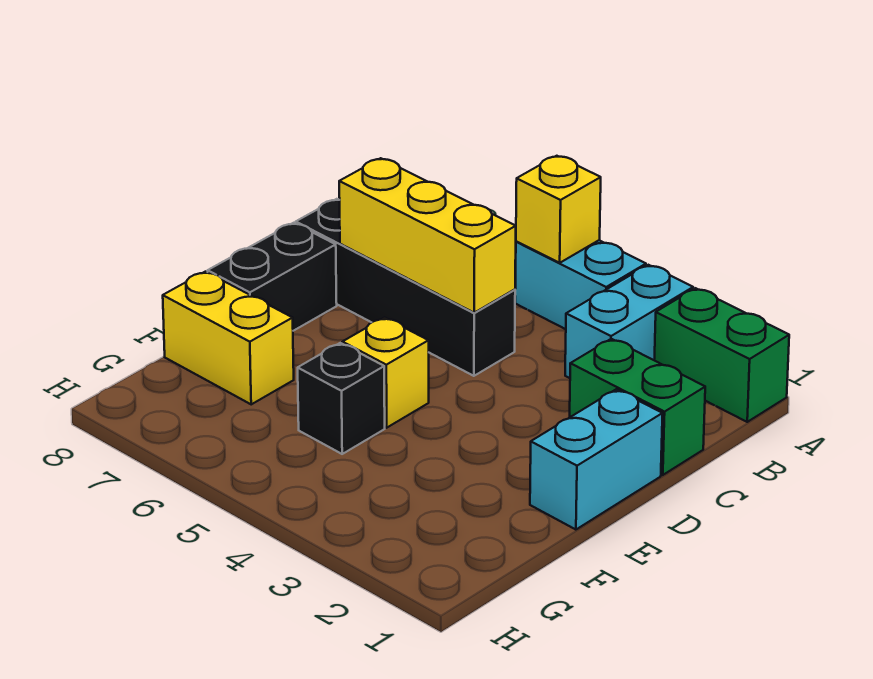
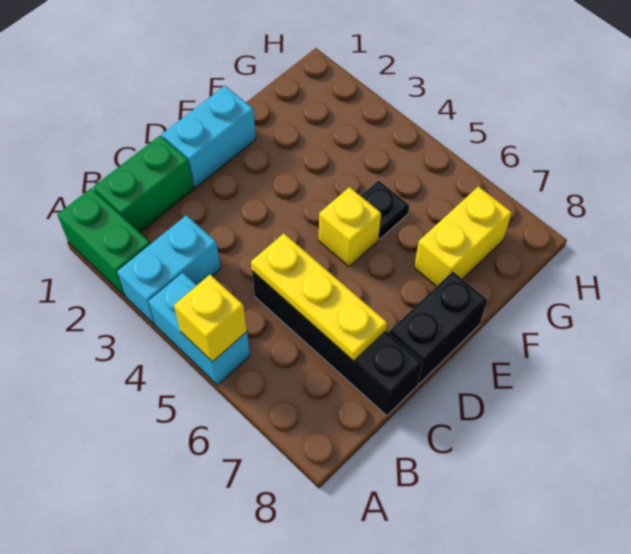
green 1x2 brick [570,339,705,475] -> green 1x2 brick turned to [93,136,194,233]
yellow 1x3 brick [339,158,516,313] -> yellow 1x3 plate [251,233,387,361]
black 1x1 brick [298,343,385,454] -> black 1x1 plate [361,180,409,239]
yellow 1x2 brick [163,272,294,404] -> yellow 1x2 brick turned to [414,187,512,286]

